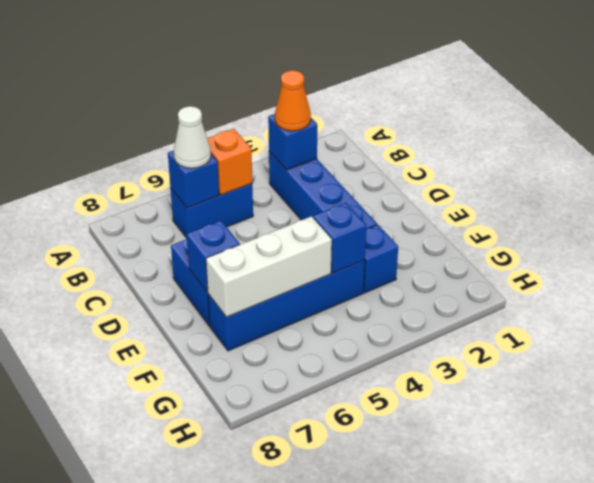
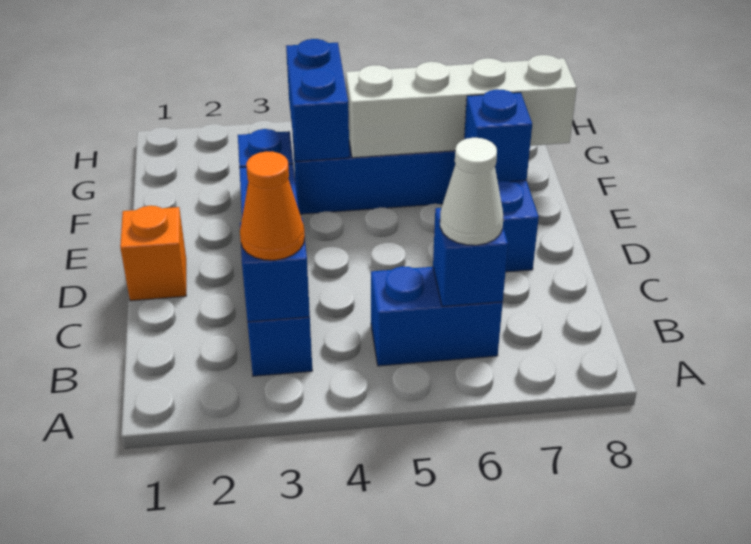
orange 1x1 brick [207,129,252,195] -> orange 1x1 brick moved to [120,206,186,301]
blue 1x1 brick [313,203,366,273] -> blue 1x2 brick [286,39,349,162]
white 1x3 brick [206,216,332,317] -> white 1x4 brick [346,55,577,158]

